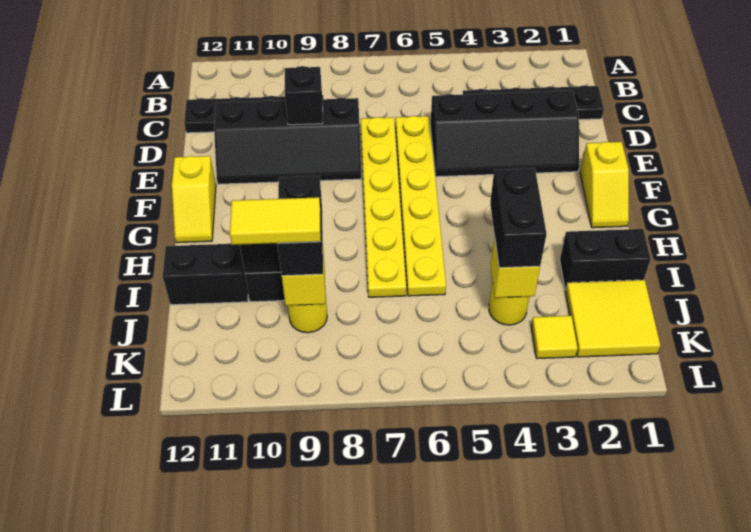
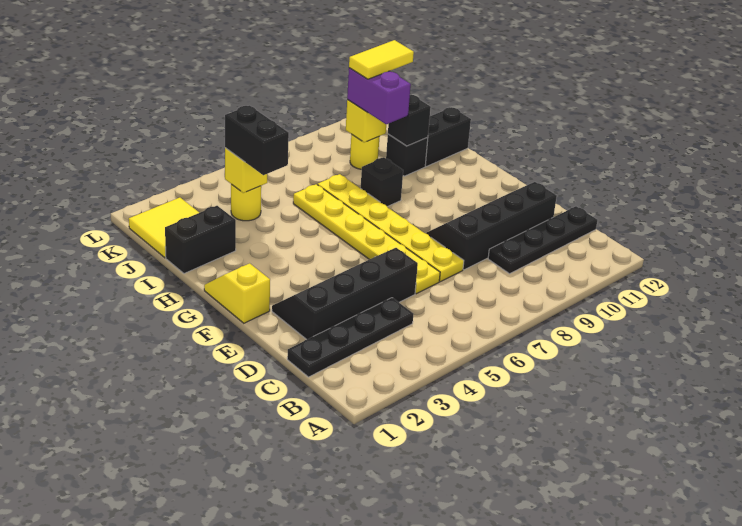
black 1x1 brick [284,66,323,125] -> black 1x1 brick moved to [361,157,403,207]
yellow 1x2 slope [172,156,216,243] -> none
black 1x2 brick [277,176,323,276] -> purple 1x2 brick [347,68,411,124]
yellow 1x1 tile [531,316,578,359] -> none

